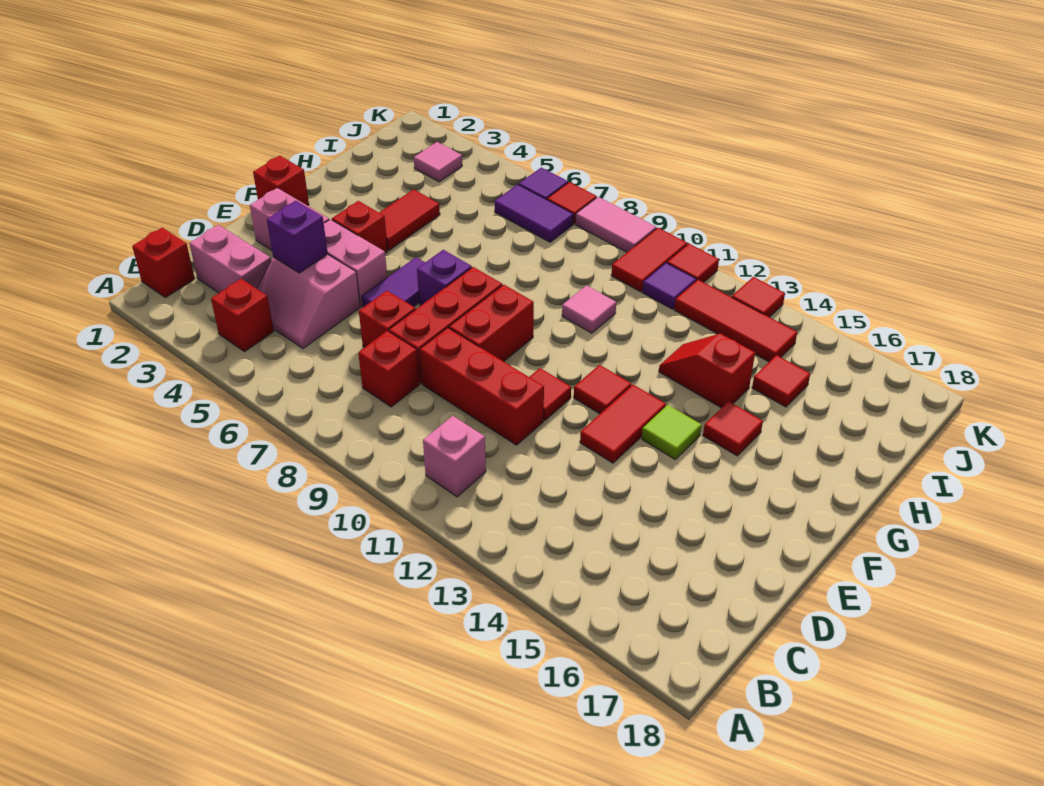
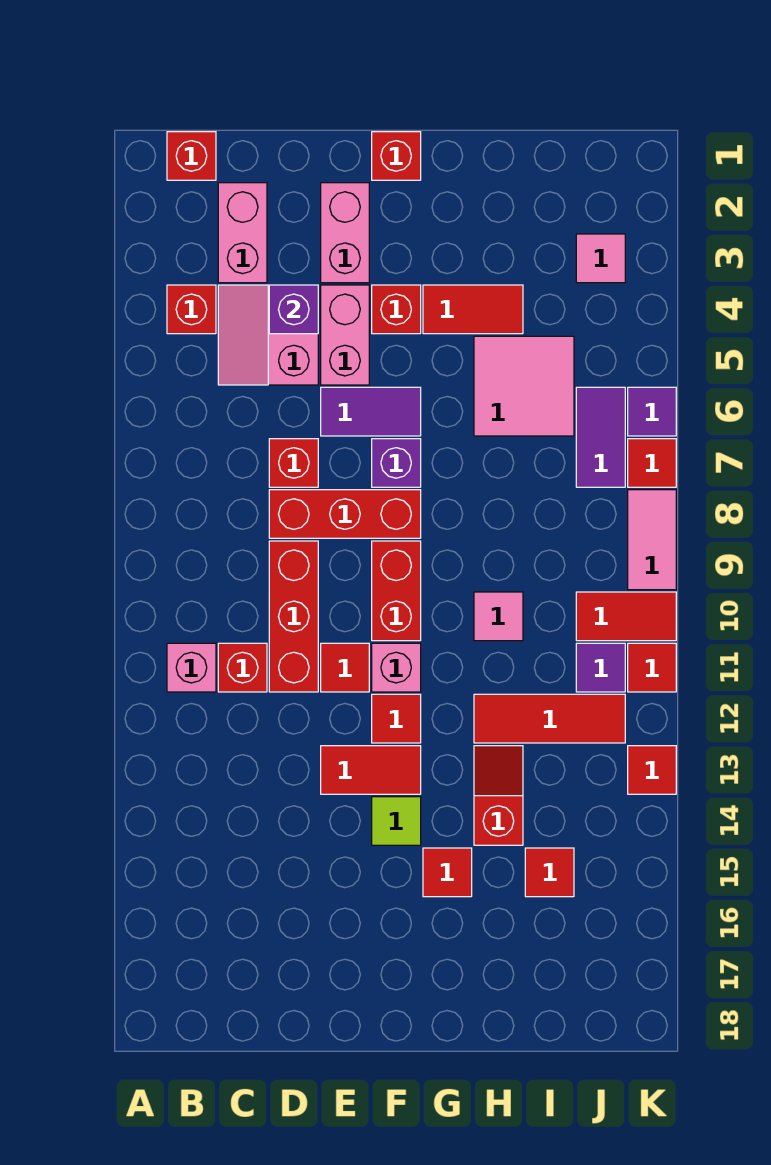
red 1x1 brick [358,331,419,407] -> red 1x1 brick moved to [218,643,267,692]
red 1x2 brick [449,285,534,362] -> red 1x2 brick turned to [372,541,421,641]
none -> pink 1x1 brick [372,643,421,692]
none -> pink 2x2 tile [474,336,574,436]
red 1x3 tile [674,280,797,362] -> red 1x3 tile turned to [474,694,625,743]

